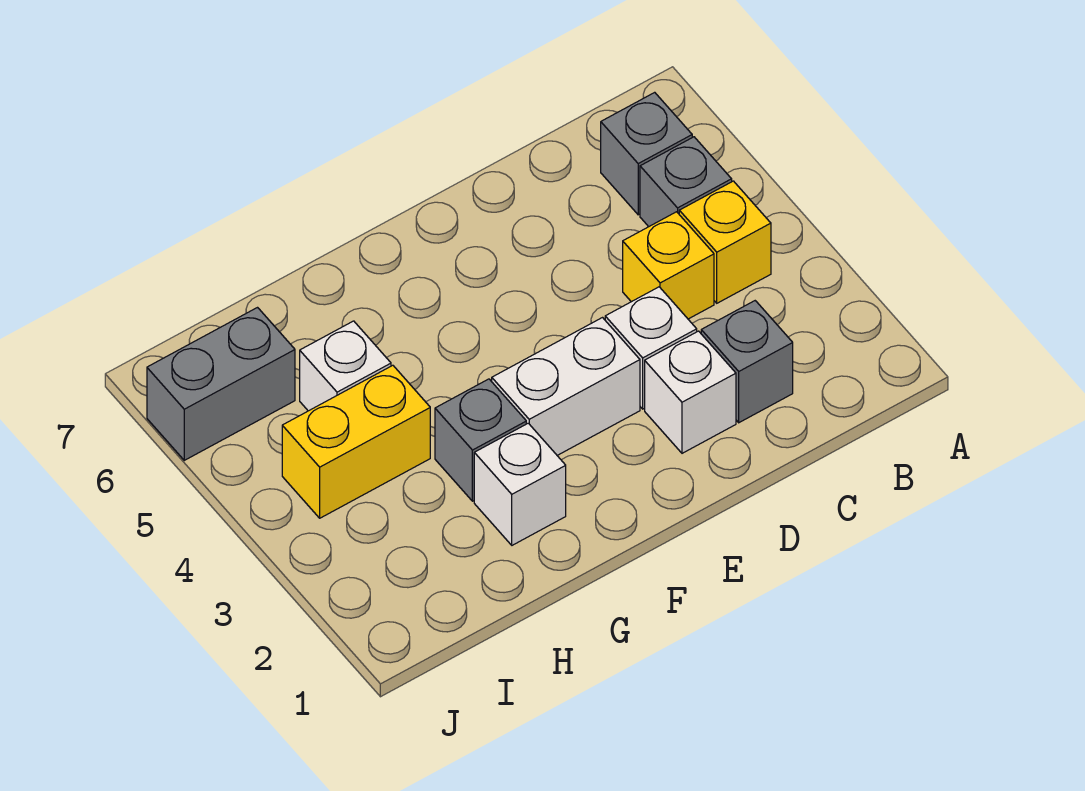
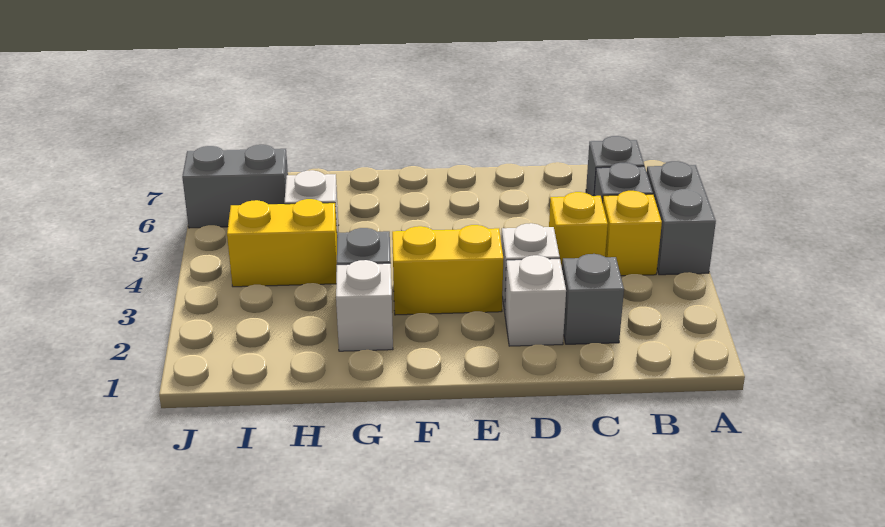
none -> grey 1x2 brick [647,161,716,275]
white 1x2 brick [492,318,640,455] -> yellow 1x2 brick [392,225,503,315]

